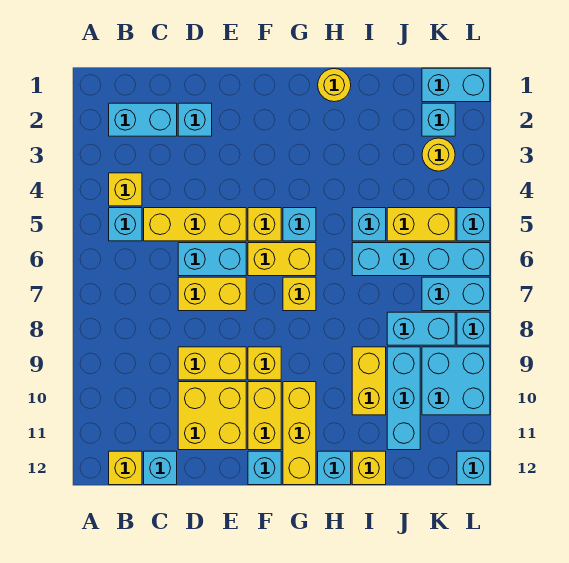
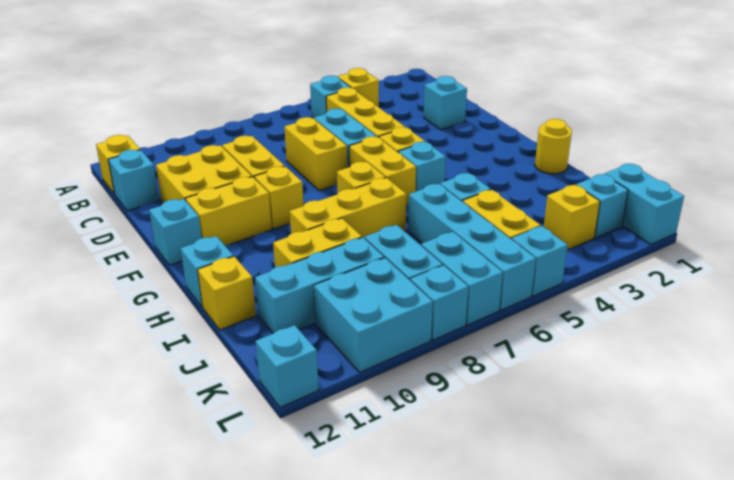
cyan 1x2 brick [109,103,177,136] -> none
yellow 1x3 brick [283,382,316,485] -> yellow 1x3 brick moved to [290,178,406,239]
yellow 1x1 round brick [422,138,455,171] -> yellow 1x1 brick [544,185,600,250]

